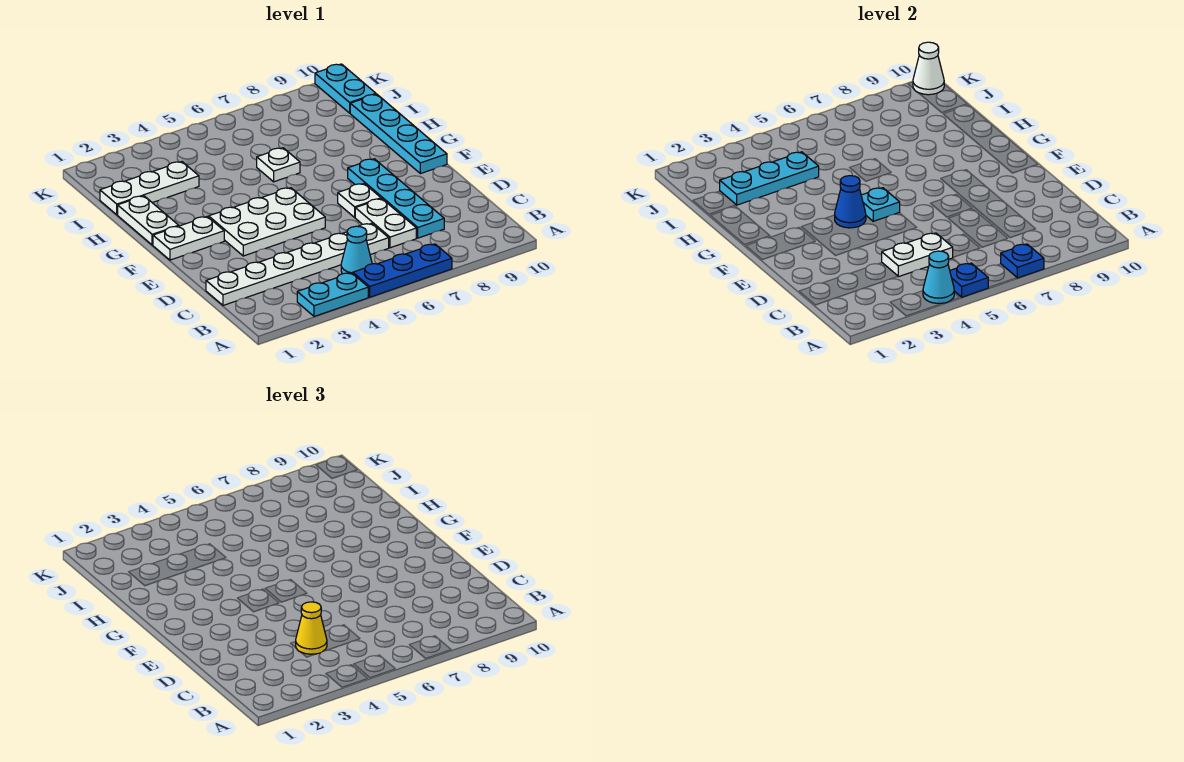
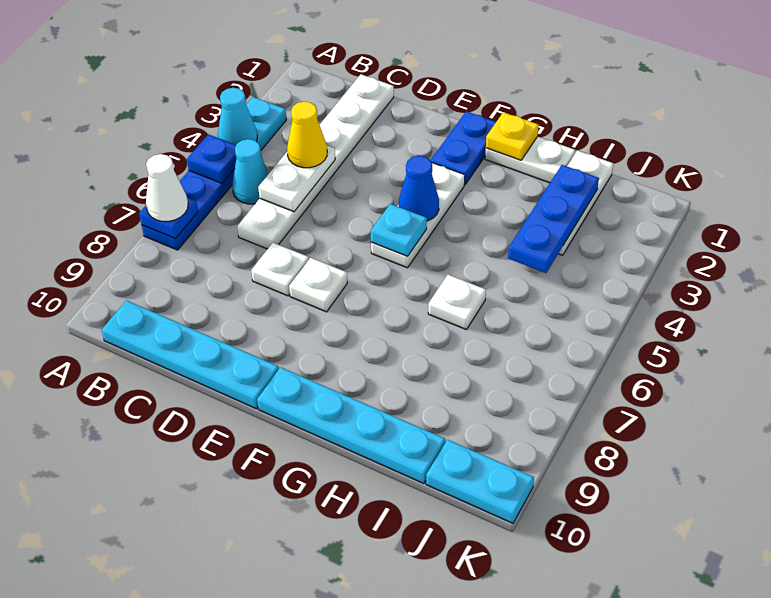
white 1x2 plate [355,199,416,248] -> white 1x1 plate [251,243,309,296]
cyan 1x4 plate [348,159,444,238] -> cyan 1x4 plate moved to [102,301,279,409]
white 2x3 plate [209,188,325,256] -> white 1x3 plate [371,163,465,268]
white 1x2 plate [153,217,224,260] -> blue 1x2 plate [431,111,496,184]
none -> yellow 1x1 plate [486,112,539,160]
cyan 1x3 plate [720,152,819,205] -> blue 1x3 plate [508,165,599,273]
white 1x1 cone [913,42,944,95] -> white 1x1 cone moved to [146,154,188,221]

